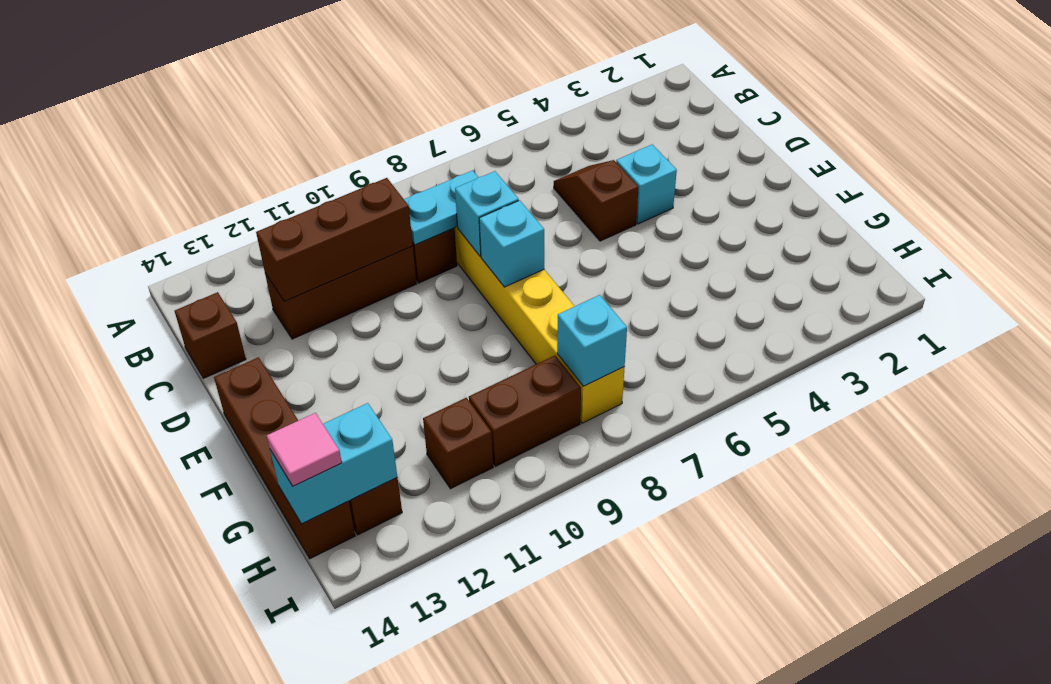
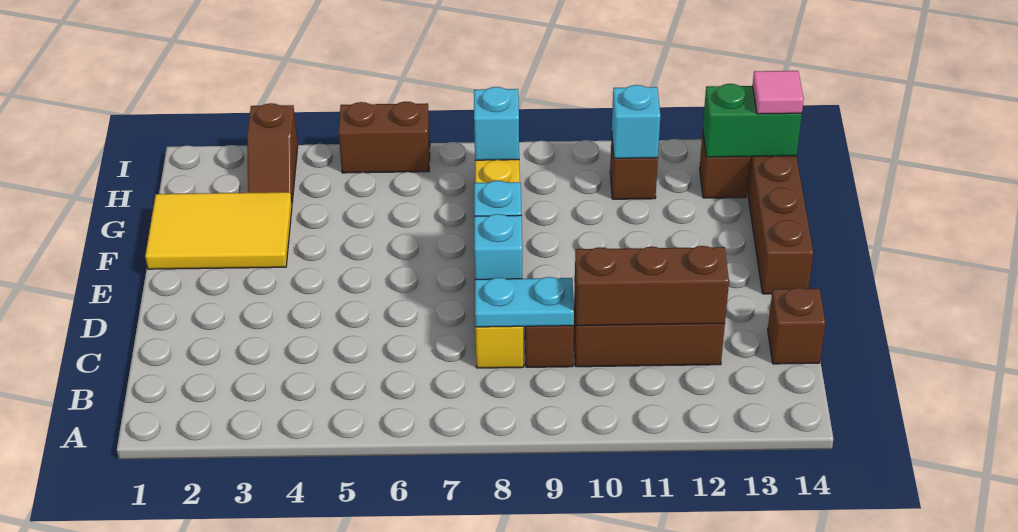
brown 1x2 slope [554,160,639,241] -> brown 1x2 slope moved to [247,103,298,202]
cyan 1x1 brick [616,144,677,224] -> cyan 1x1 brick moved to [612,85,660,158]
none -> yellow 2x3 tile [145,192,292,269]
brown 1x2 brick [469,355,581,466] -> brown 1x2 brick moved to [339,102,430,173]
cyan 1x2 brick [270,403,397,524] -> green 1x2 brick [703,84,802,157]

